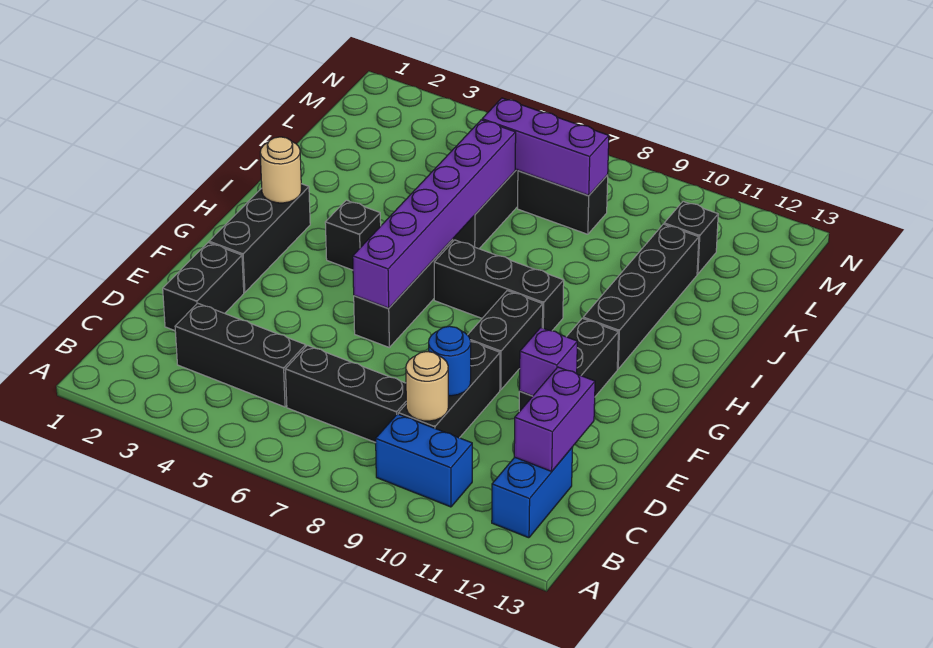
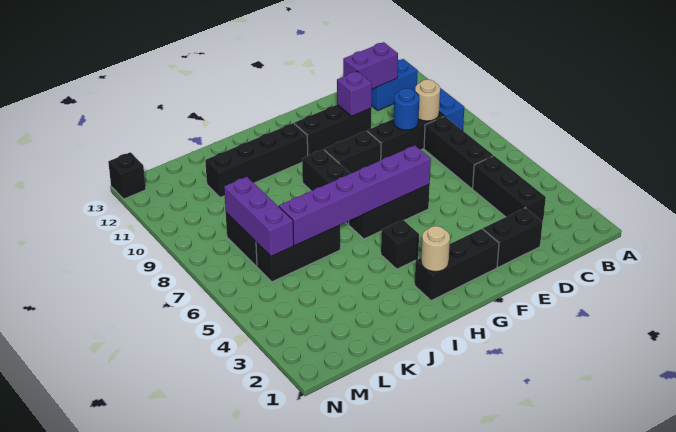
black 1x1 brick [664,201,718,274] -> black 1x1 brick moved to [108,152,146,199]

